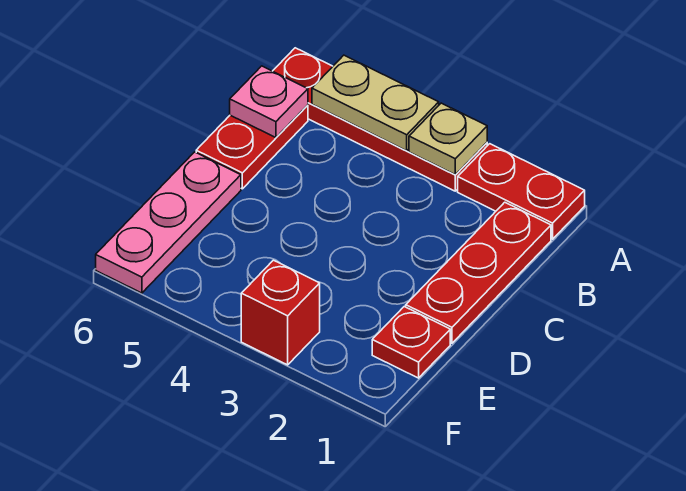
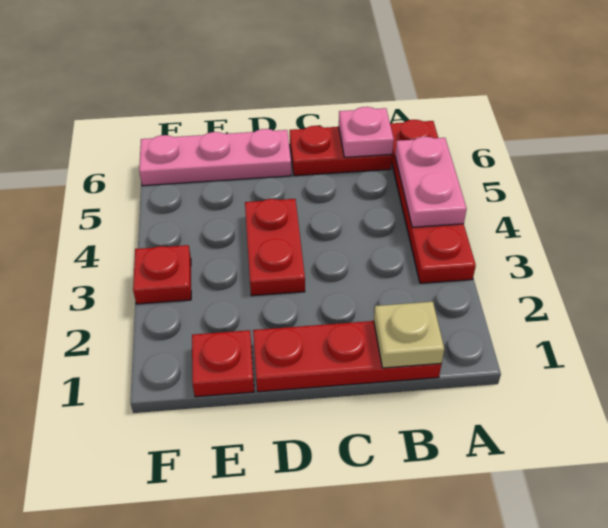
red 1x2 plate [458,144,585,239] -> red 1x2 plate moved to [245,199,305,296]
tan 1x1 plate [409,103,487,174] -> tan 1x1 plate moved to [374,302,444,368]
tan 1x2 plate [312,55,439,151] -> pink 1x2 plate [395,137,467,227]
red 1x1 brick [241,260,320,365] -> red 1x1 plate [133,245,191,304]

